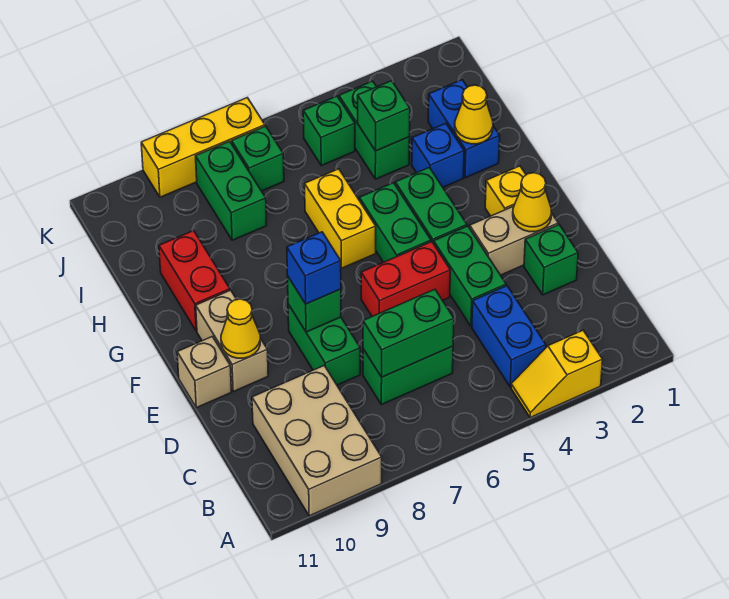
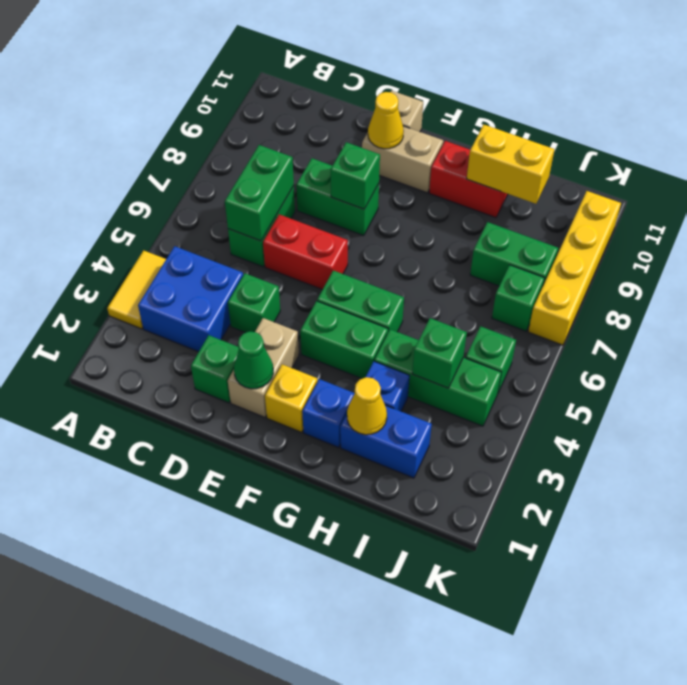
yellow 1x2 slope [511,330,603,418] -> yellow 1x2 tile [107,251,166,329]
tan 2x3 brick [252,366,382,516] -> none
blue 1x2 brick [472,286,546,387] -> blue 2x2 brick [138,246,243,352]
green 1x2 brick [434,226,506,326] -> green 1x1 brick [228,273,280,333]
yellow 1x1 cone [513,173,552,232] -> green 1x1 cone [234,331,273,389]
red 1x2 brick [361,242,450,316] -> red 1x2 brick turned to [263,214,348,290]
blue 1x1 brick [287,232,341,304] -> blue 1x1 brick moved to [302,379,355,447]
yellow 1x2 brick [305,169,376,268] -> yellow 1x2 brick moved to [467,125,554,204]
green 1x2 brick [339,81,410,179] -> green 1x3 brick [374,329,501,426]
yellow 1x3 brick [141,98,265,197] -> yellow 1x4 brick [528,191,621,345]

